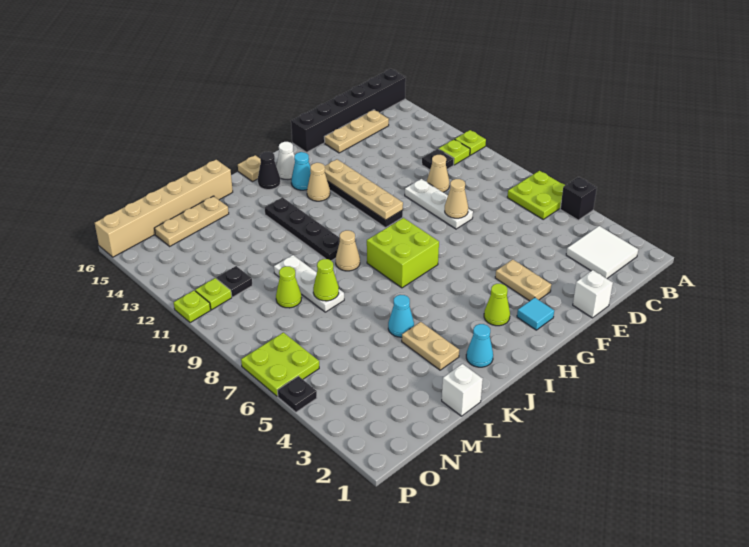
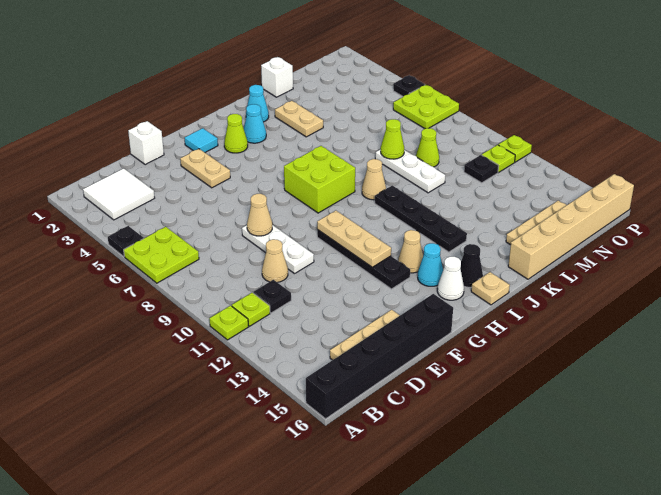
black 1x1 brick [560,177,597,220] -> black 1x1 plate [108,226,144,257]
tan 1x4 plate [325,159,403,220] -> tan 1x3 plate [317,211,391,267]
cyan 1x1 cone [388,295,414,337] -> cyan 1x1 cone moved to [244,104,266,143]

